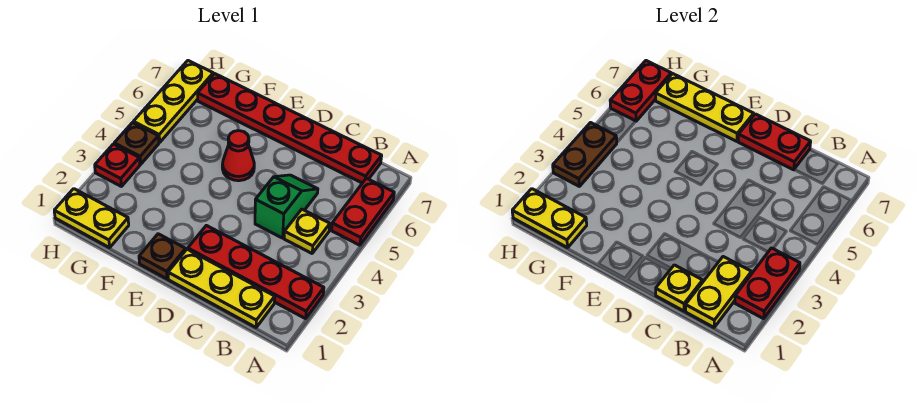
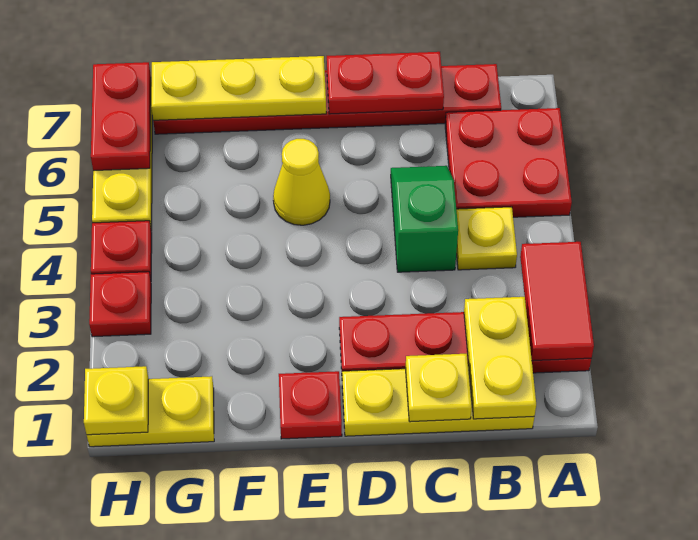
red 1x2 plate [735,248,800,319] -> red 1x2 tile [520,242,594,361]
red 1x2 plate [332,178,394,245] -> red 2x2 plate [445,108,572,217]
brown 1x1 plate [139,234,186,279] -> red 1x1 plate [279,371,342,439]
red 1x1 cone [222,131,254,181] -> yellow 1x1 cone [273,139,330,225]
yellow 1x2 plate [512,189,587,248] -> yellow 1x1 plate [84,366,148,435]
brown 1x2 plate [553,123,617,186] -> none
brown 1x1 plate [114,123,159,164] -> red 1x1 plate [91,221,152,279]

